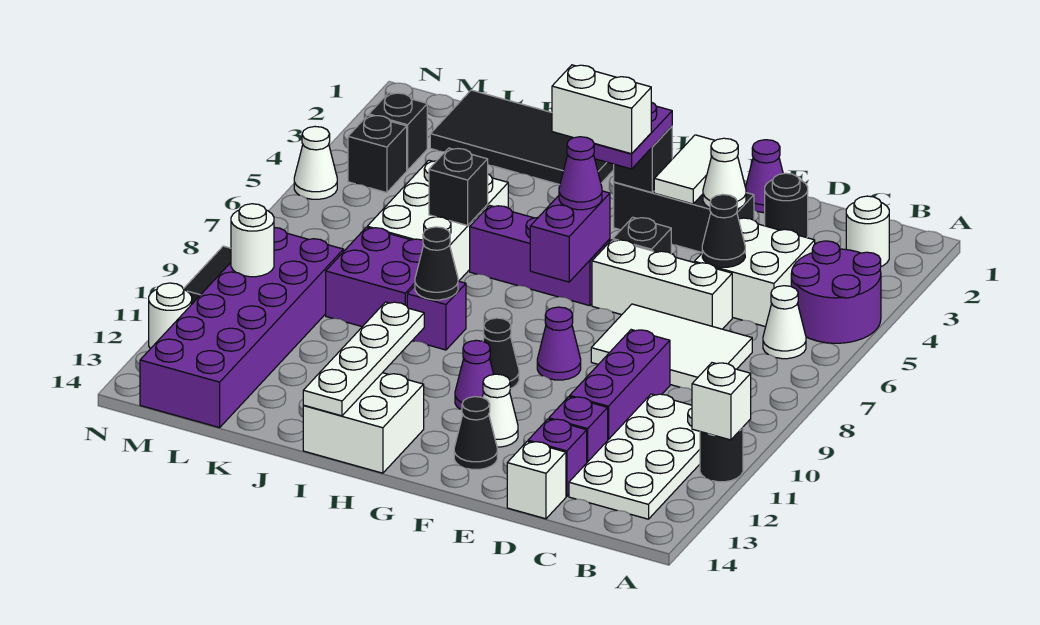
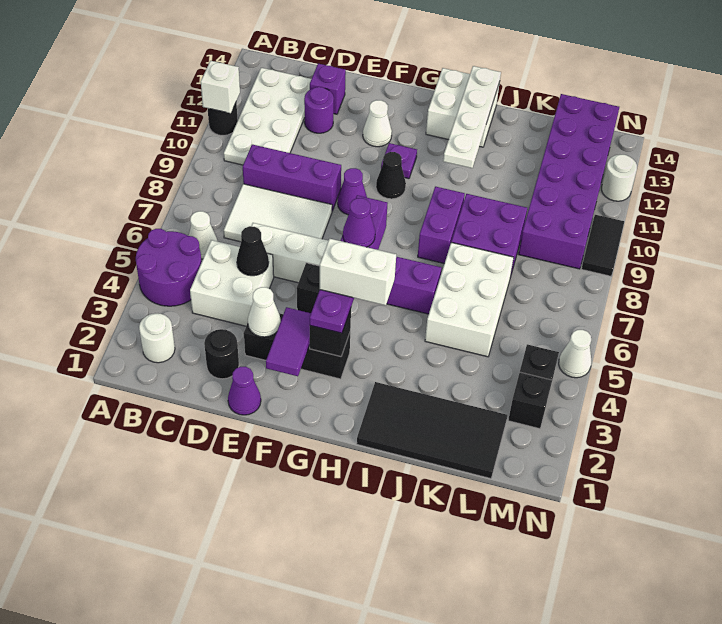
purple 1x3 brick [570,330,670,440] -> purple 1x3 brick turned to [243,145,341,211]
purple 1x1 brick [549,397,608,462] -> purple 1x1 round brick [304,87,334,133]
white 1x1 brick [507,441,566,519] -> none
white 1x2 tile [654,135,715,204] -> purple 1x2 tile [266,307,311,377]
black 1x1 cone [454,397,497,469] -> none
purple 1x1 cone [455,340,494,409] -> purple 1x1 plate [381,143,417,179]
purple 1x1 brick [407,281,466,350] -> purple 1x2 brick [418,187,465,264]
black 1x1 cone [415,227,458,300] -> none
black 1x1 brick [429,148,488,226] -> none
white 1x1 round brick [231,204,274,277] -> none

